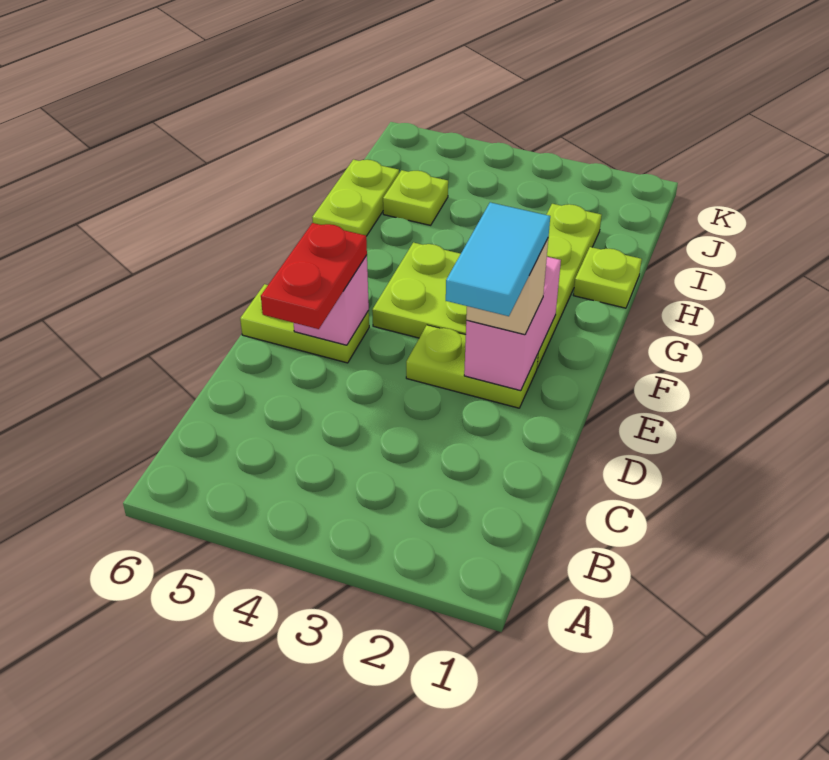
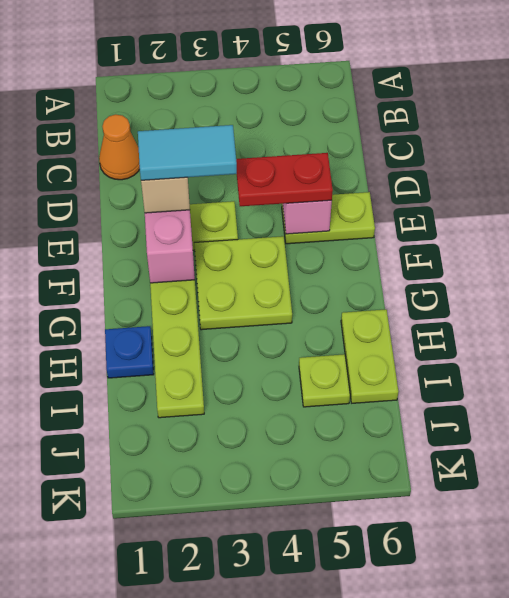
none -> orange 1x1 cone [99,114,140,180]
cyan 1x2 tile [446,202,550,316] -> cyan 1x2 tile turned to [138,125,237,180]
red 1x2 plate [261,223,367,329] -> red 1x2 plate turned to [236,153,333,206]
lime 1x1 plate [574,247,642,308] -> blue 1x1 plate [105,326,154,378]

